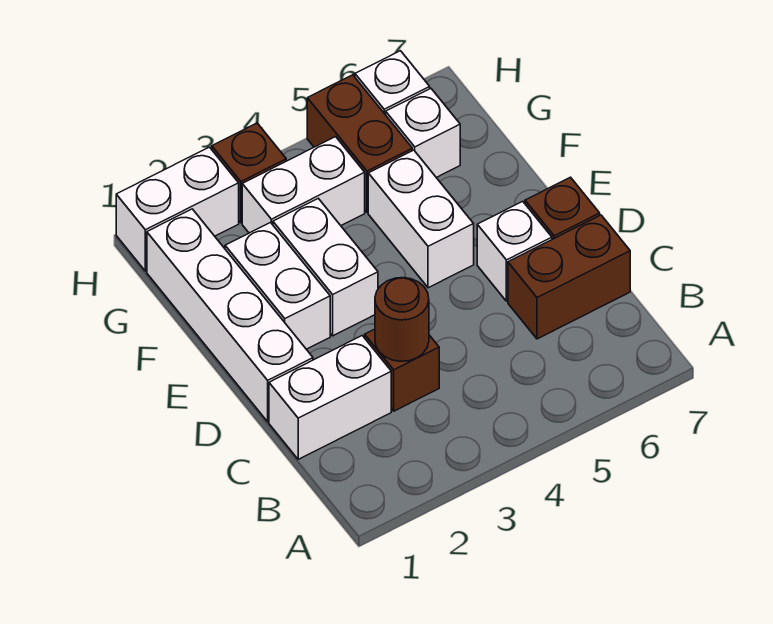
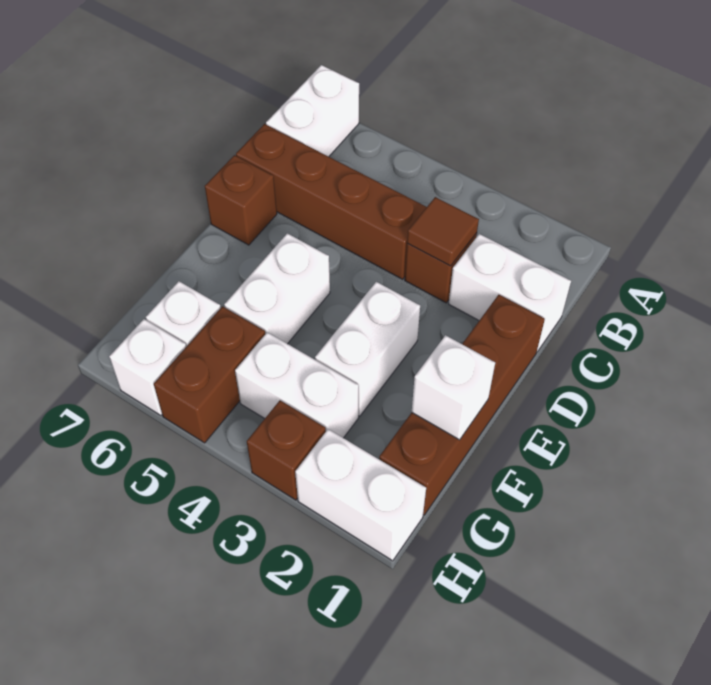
brown 1x1 round brick [375,278,429,361] -> brown 1x1 tile [407,197,479,266]
brown 1x2 brick [508,215,630,339] -> brown 1x4 brick [236,124,427,279]
white 1x4 brick [147,209,313,422] -> brown 1x4 brick [379,295,545,515]
white 1x1 brick [477,201,552,301] -> white 1x1 brick moved to [412,335,495,440]
white 1x2 brick [225,223,330,349] -> white 1x2 brick moved to [266,65,359,157]

